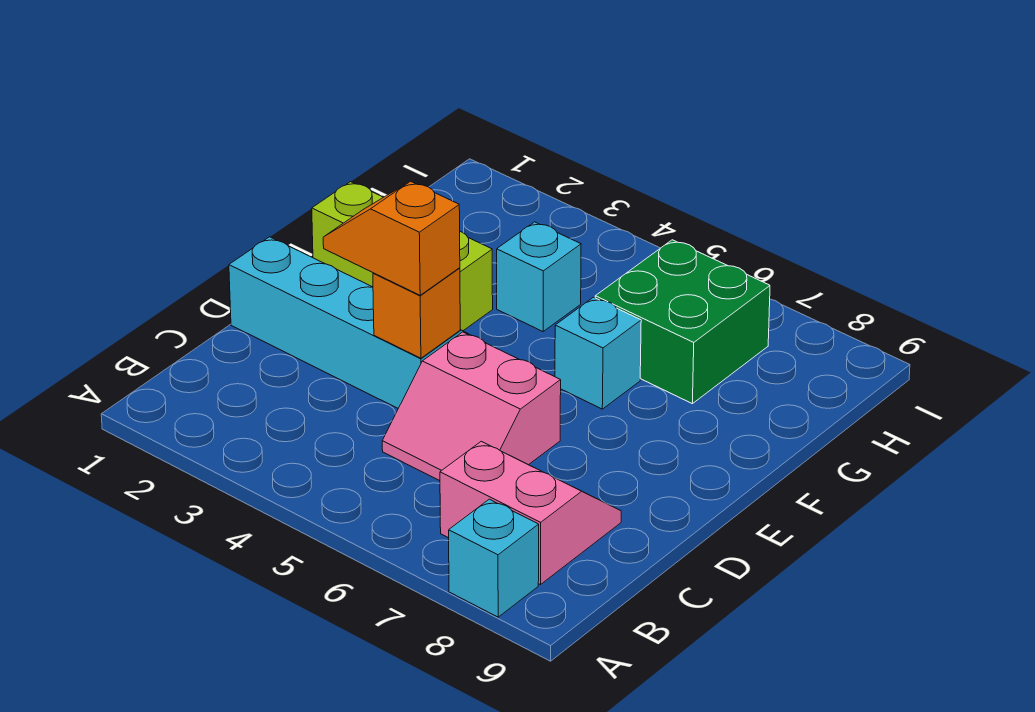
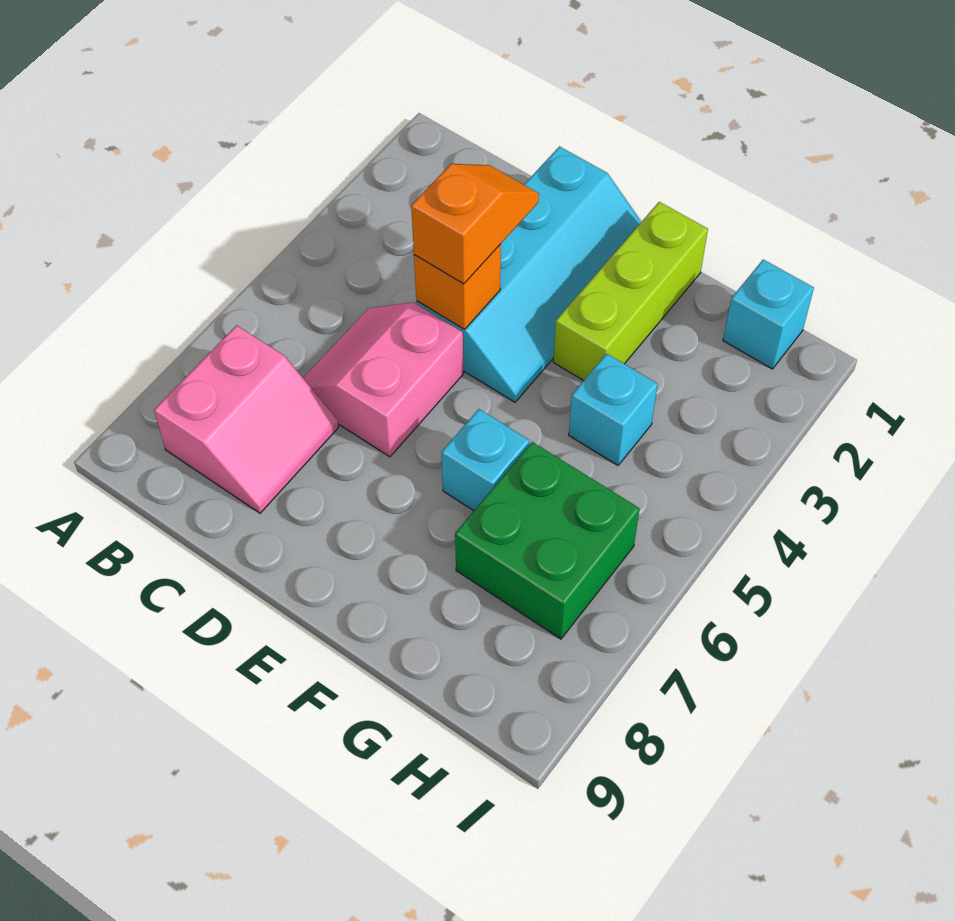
cyan 1x1 brick [449,499,539,617] -> cyan 1x1 brick moved to [723,260,814,369]

